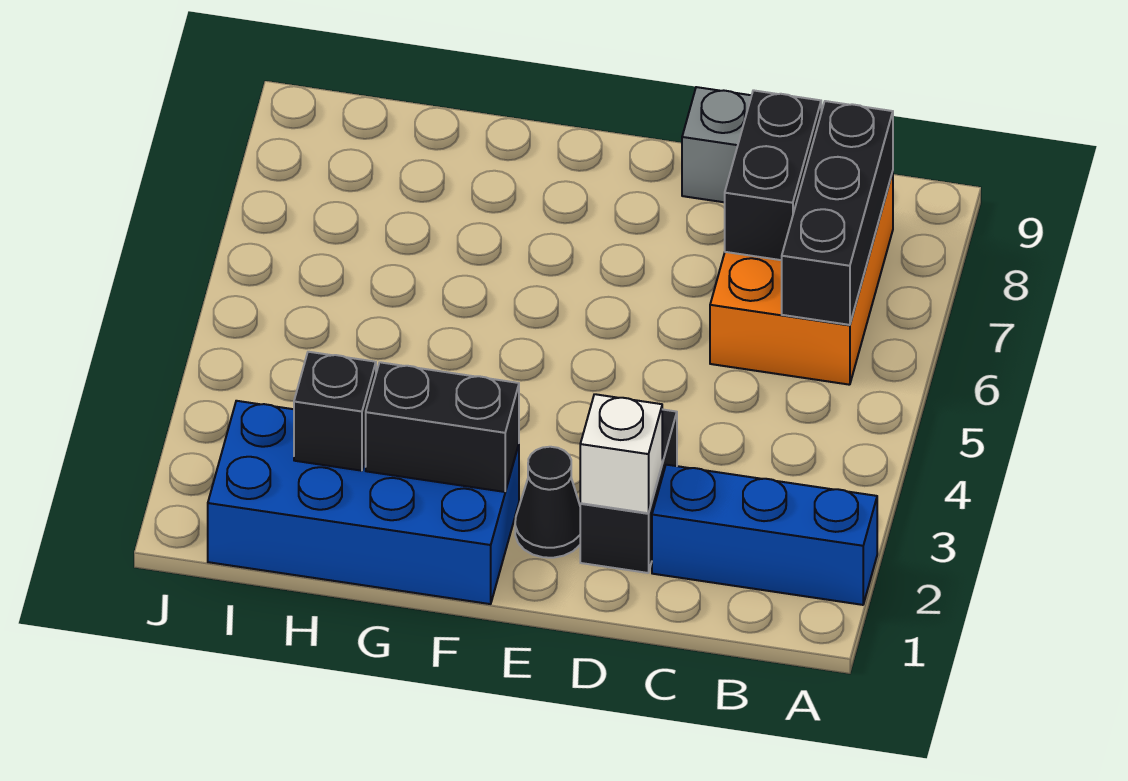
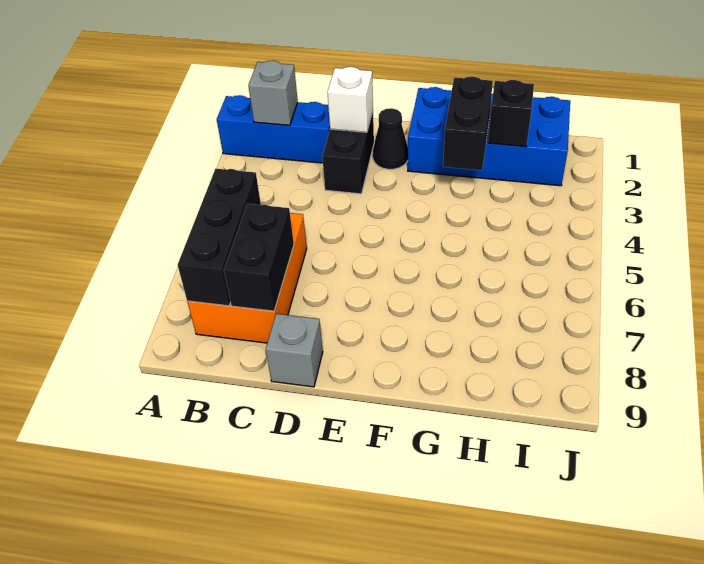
none -> grey 1x1 brick [248,61,298,125]
black 1x2 brick [366,362,519,492] -> black 1x2 brick turned to [443,77,493,170]

